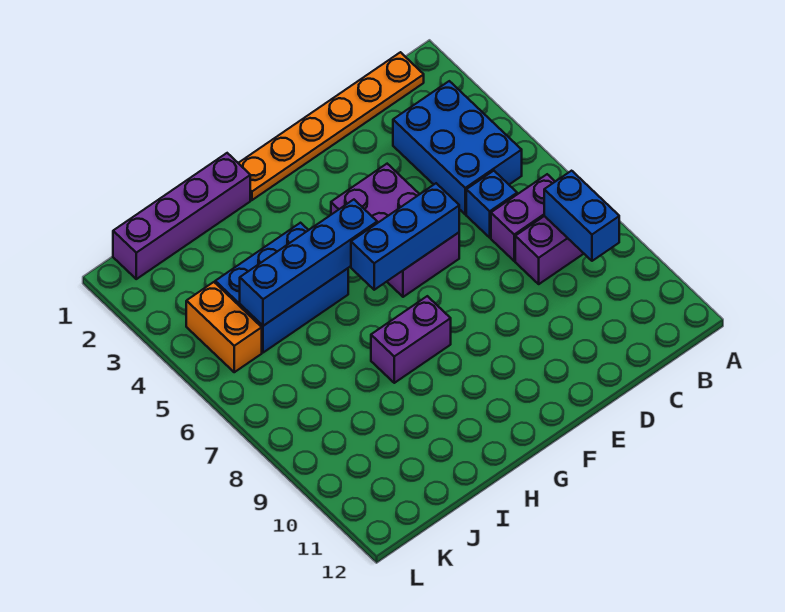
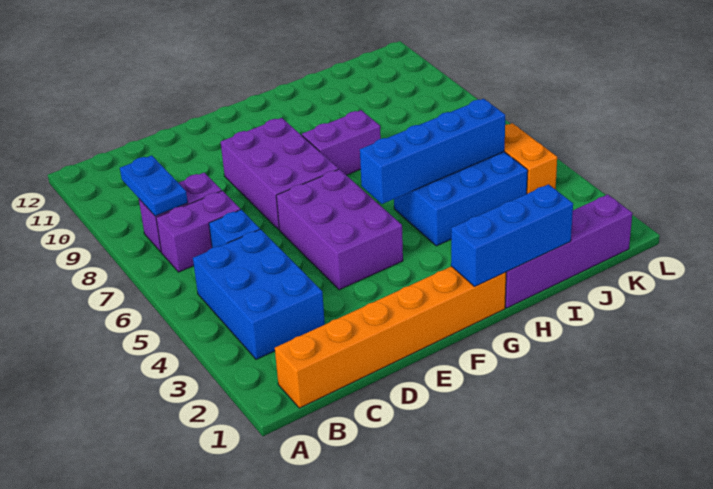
orange 1x6 plate [239,52,424,200] -> orange 1x6 brick [275,266,506,408]
blue 1x2 brick [544,171,619,261] -> blue 1x2 plate [120,155,188,216]
blue 1x3 brick [351,183,459,290] -> blue 1x3 brick moved to [451,184,573,287]
none -> purple 2x3 brick [221,118,338,229]

